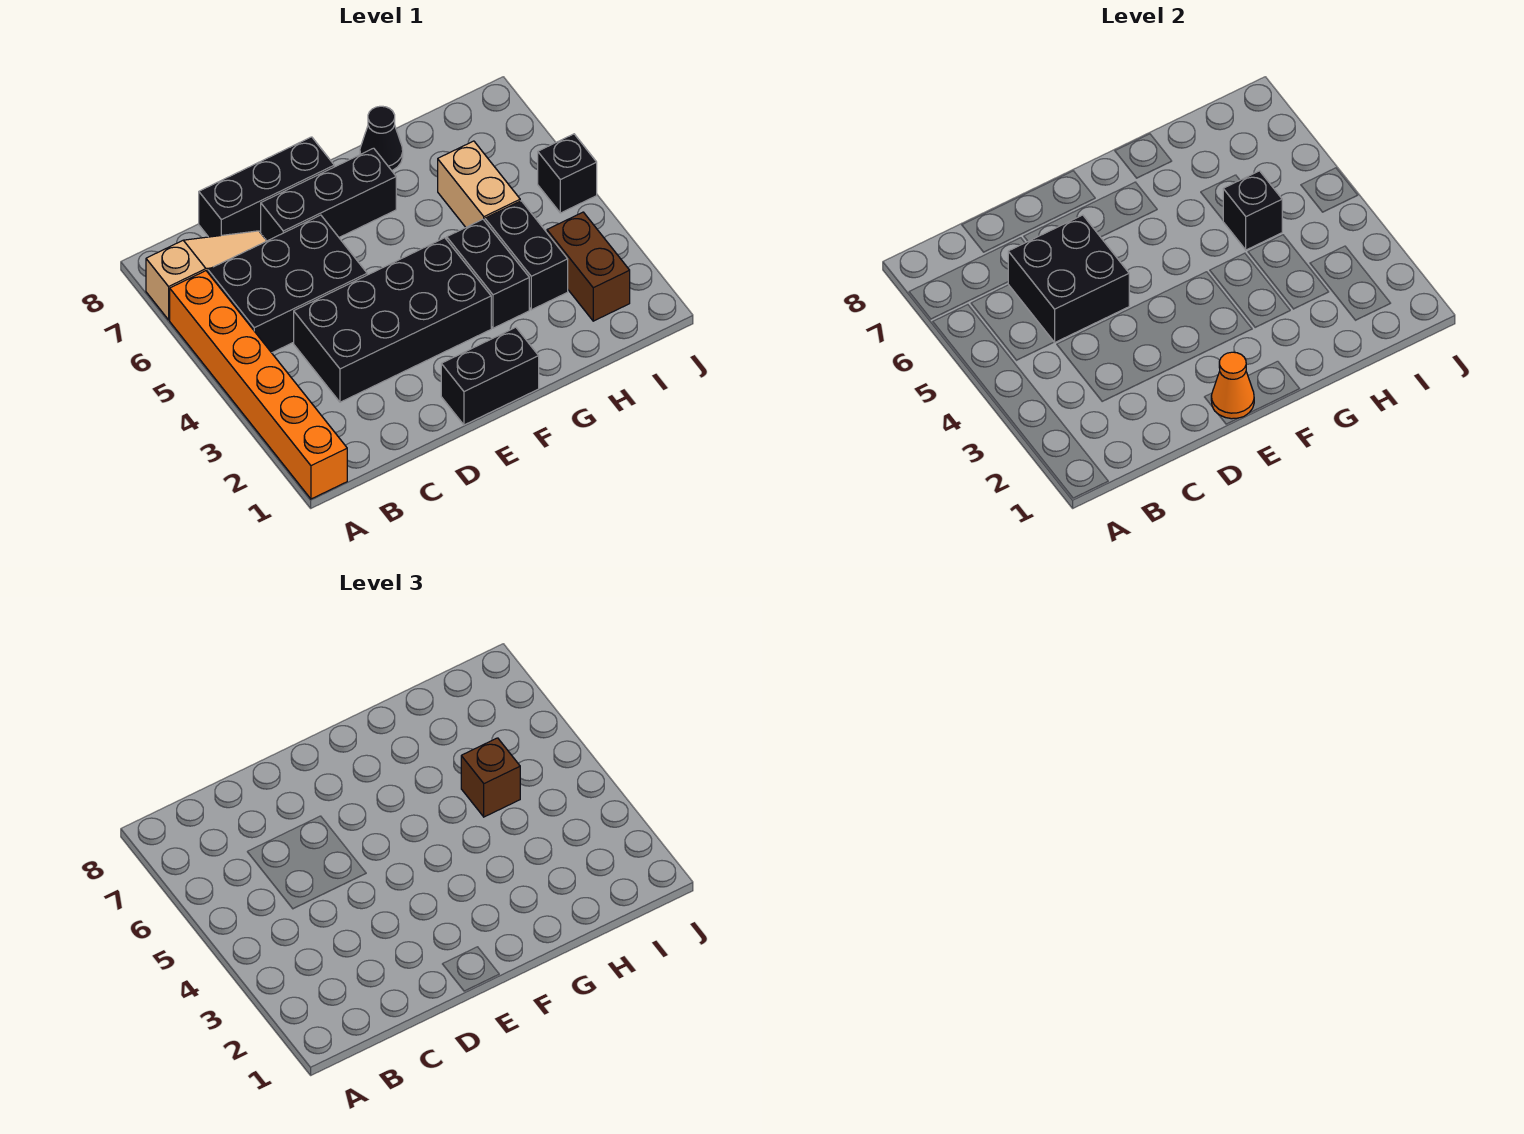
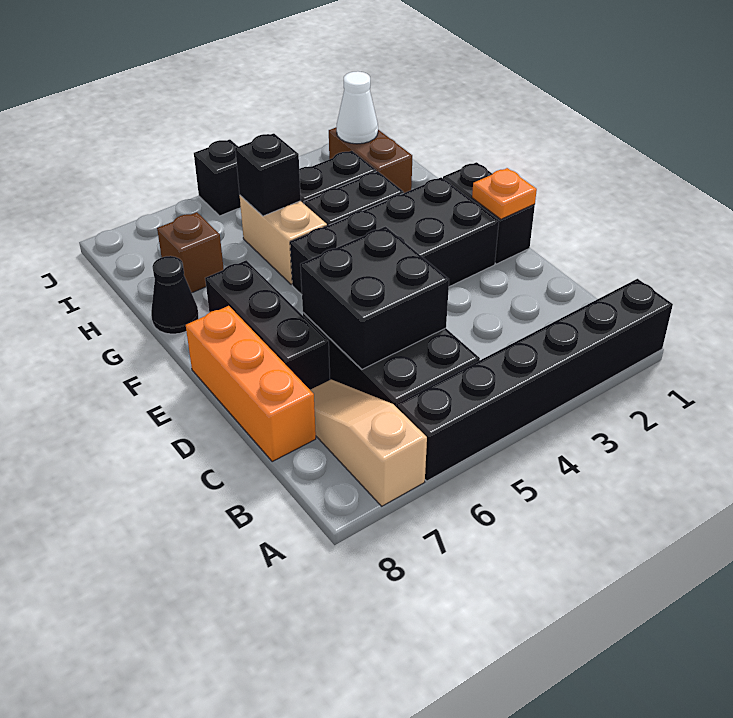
orange 1x6 brick [170,271,347,499] -> black 1x6 brick [396,279,673,481]
black 2x4 brick [294,238,491,402] -> black 2x4 brick turned to [290,177,499,295]
black 1x3 brick [199,137,334,237] -> orange 1x3 brick [186,306,316,461]
orange 1x1 cone [1211,352,1254,419] -> orange 1x1 plate [472,168,537,219]
tan 1x2 brick [438,141,520,227] -> tan 1x2 brick turned to [240,196,327,285]
brown 1x1 brick [461,738,520,817] -> brown 1x1 brick moved to [157,212,224,293]
brown 1x2 brick [547,212,630,321] -> brown 1x2 brick turned to [329,127,412,193]
none -> white 1x1 cone [337,71,378,144]

